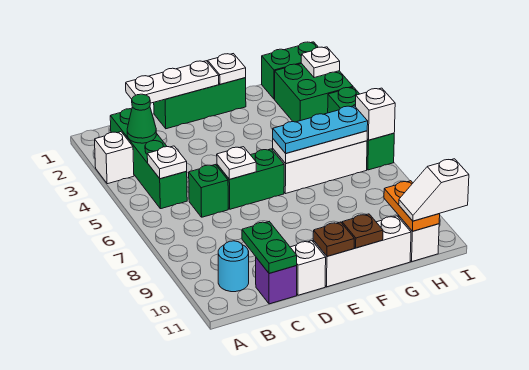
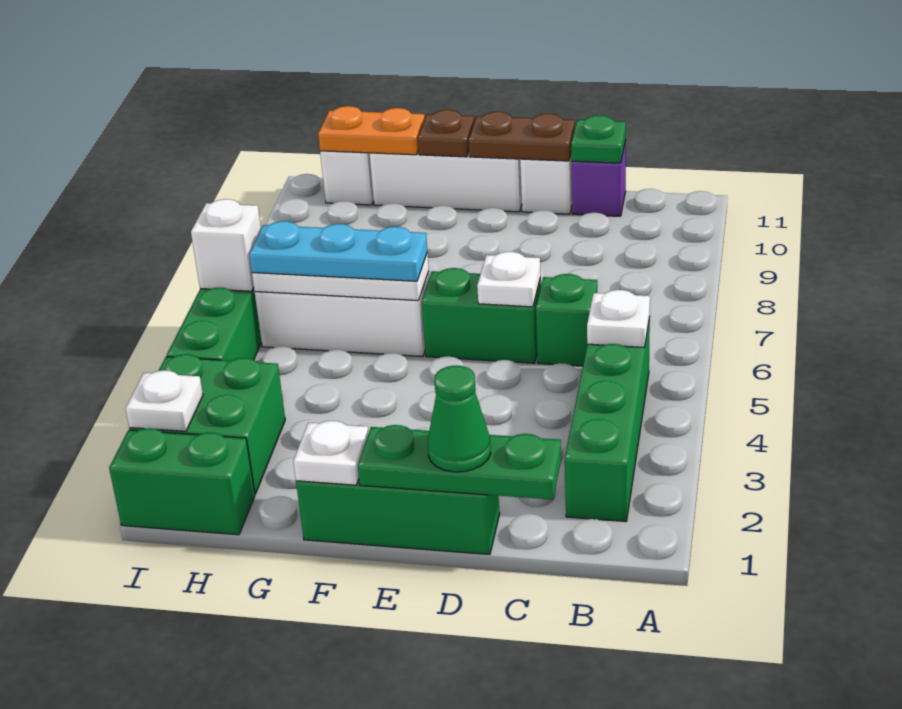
white 1x1 brick [95,132,134,184] -> none
green 1x1 cone [127,94,156,143] -> green 1x1 cone moved to [428,366,491,472]
cyan 1x1 round brick [218,241,249,292] -> none
white 1x3 plate [126,61,219,103] -> green 1x3 plate [358,425,561,500]
green 1x2 plate [242,222,297,273] -> green 1x1 plate [571,115,626,163]
brown 1x1 plate [313,222,354,256] -> brown 1x2 plate [469,112,575,161]
orange 1x2 plate [384,181,440,231] -> orange 1x2 plate turned to [318,106,425,155]
white 1x2 slope [399,159,469,221] -> none

